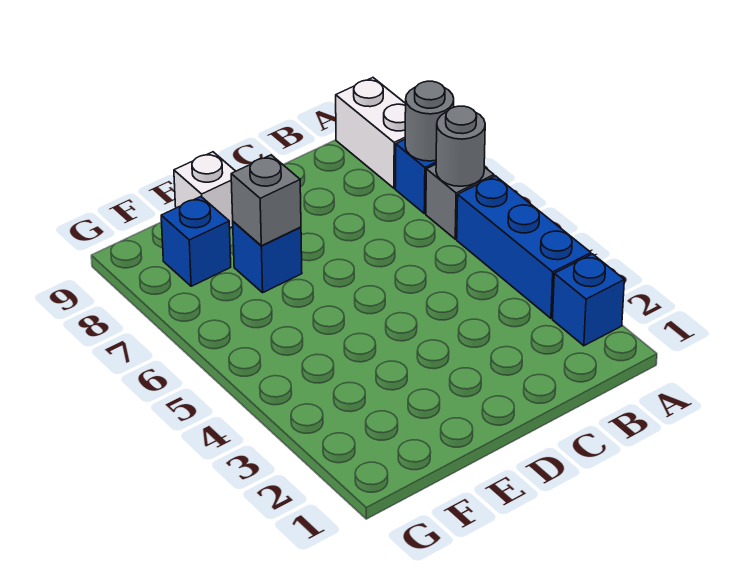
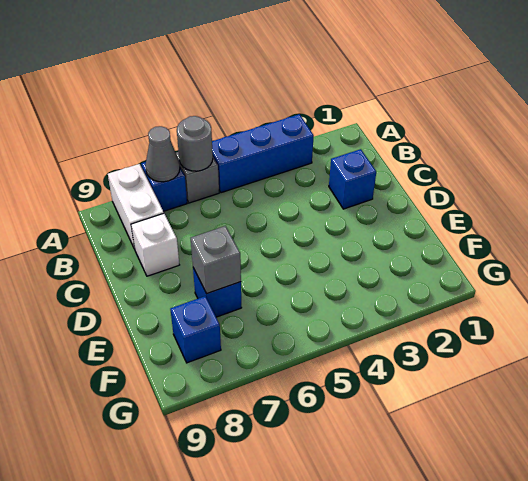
blue 1x1 brick [553,254,624,346] -> blue 1x1 brick moved to [329,149,376,209]
grey 1x1 round brick [405,81,454,161] -> grey 1x1 cone [145,126,180,182]
white 1x2 brick [336,78,406,188] -> white 1x2 brick turned to [108,164,164,249]
white 1x1 brick [174,152,235,228] -> white 1x1 brick moved to [131,214,179,276]

